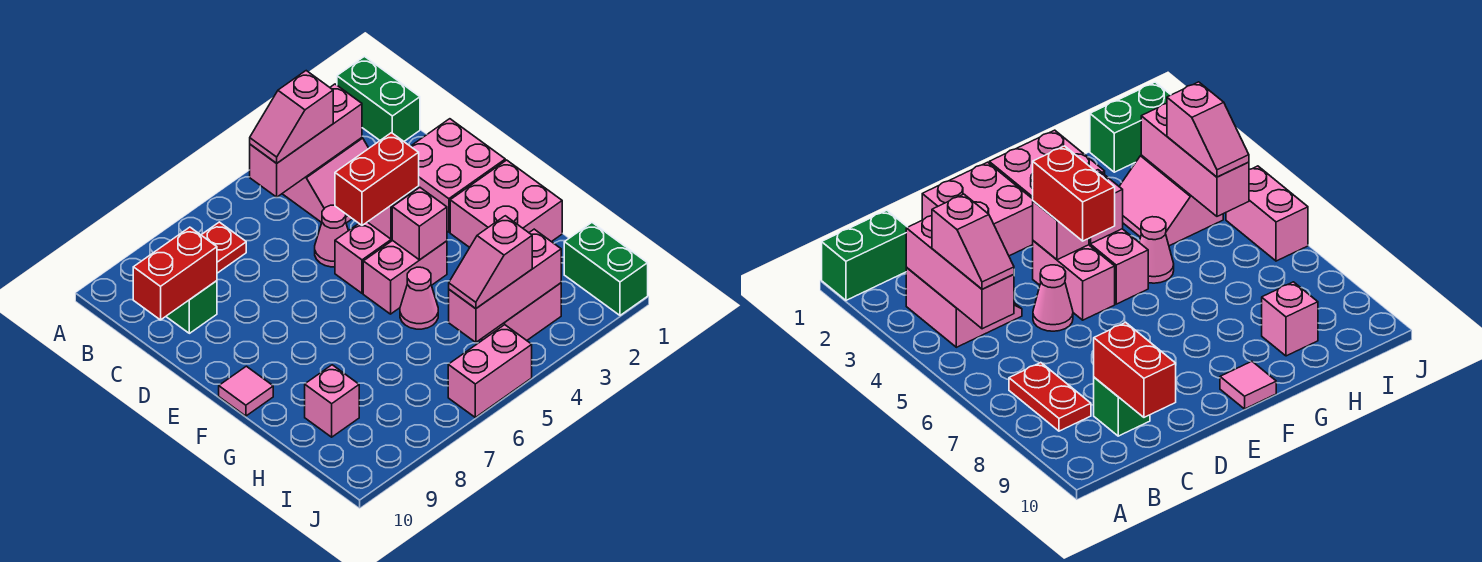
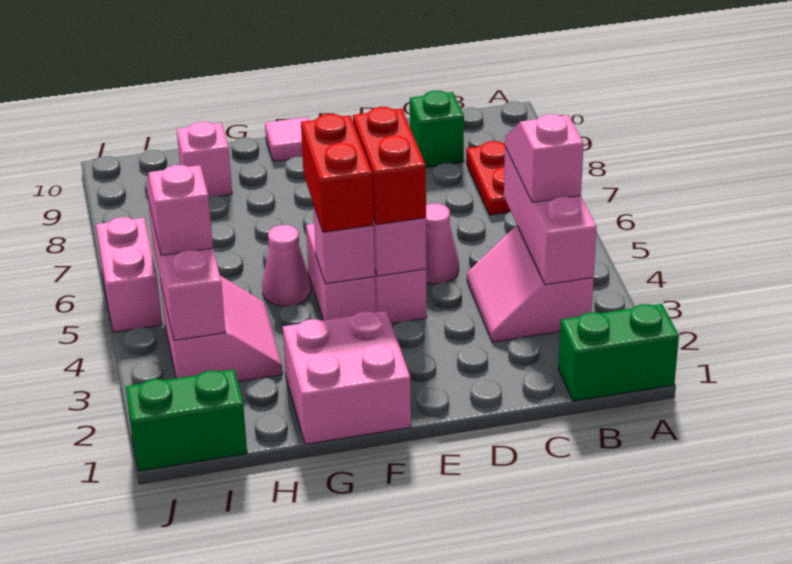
red 1x2 brick [133,227,217,320] -> red 1x2 brick moved to [301,114,373,232]
pink 2x2 brick [411,119,505,232] -> none

